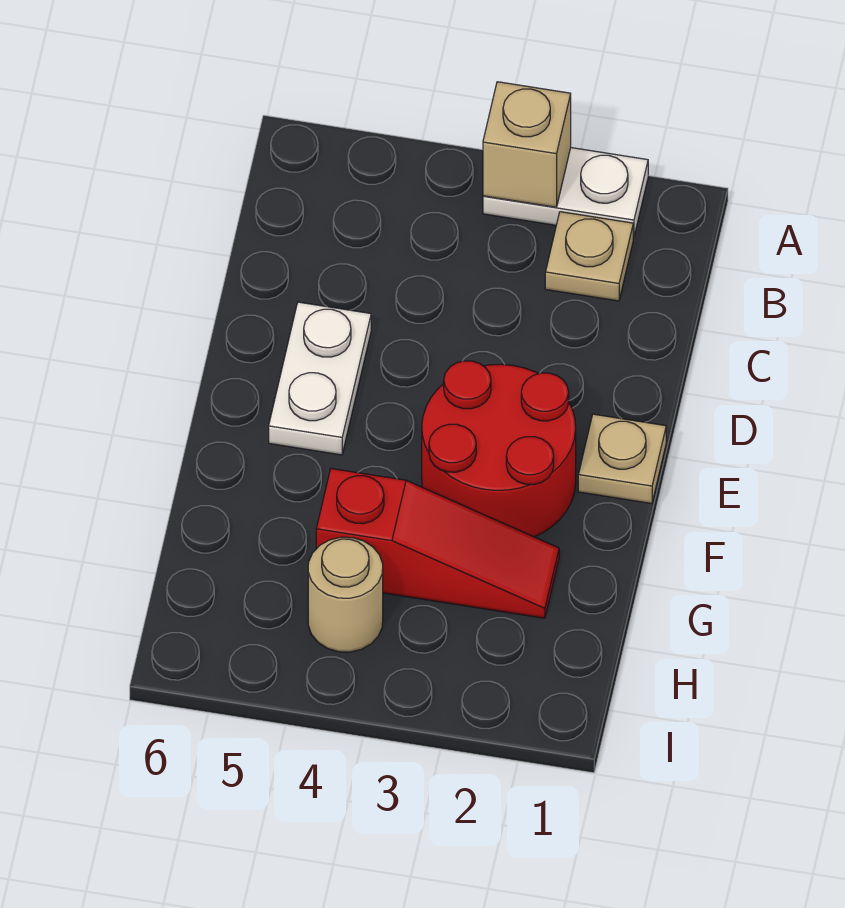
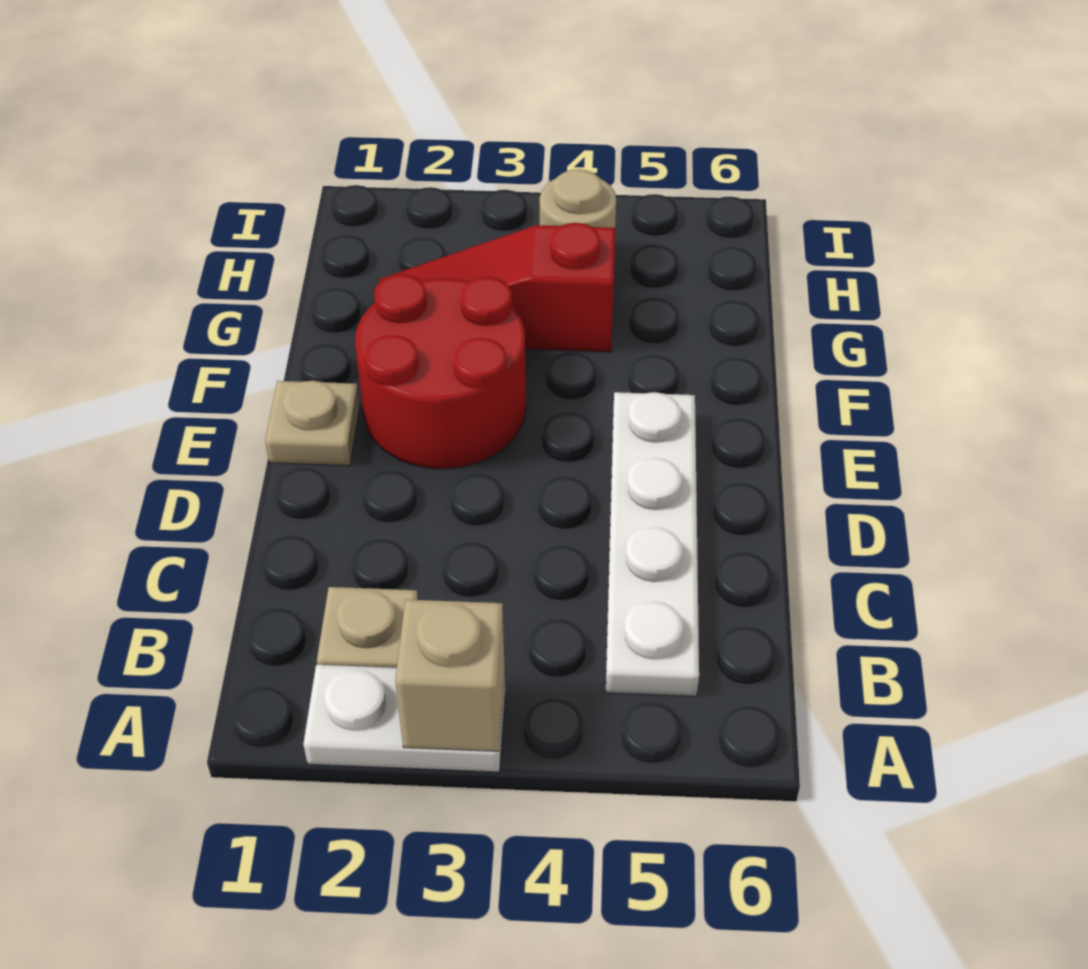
white 1x2 plate [269,302,371,455] -> white 1x4 plate [606,392,699,696]

